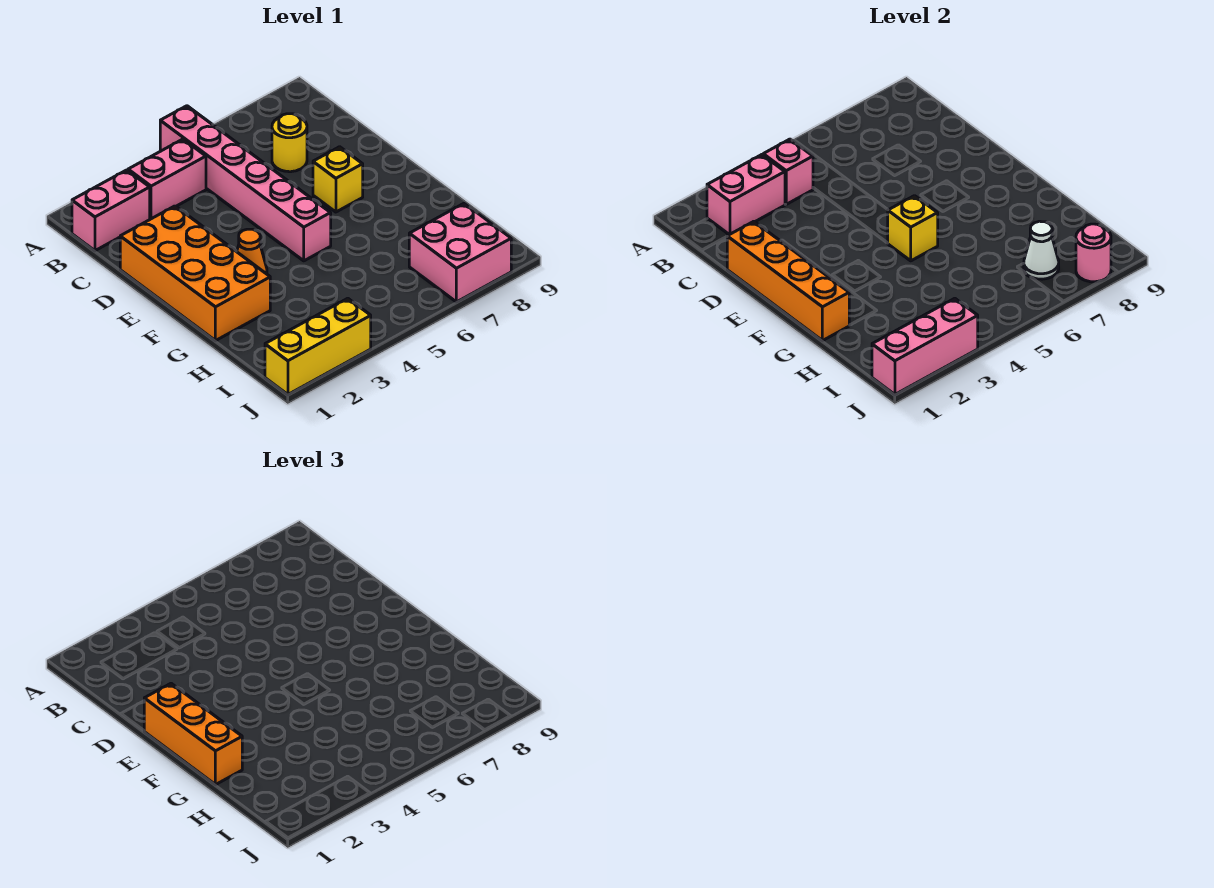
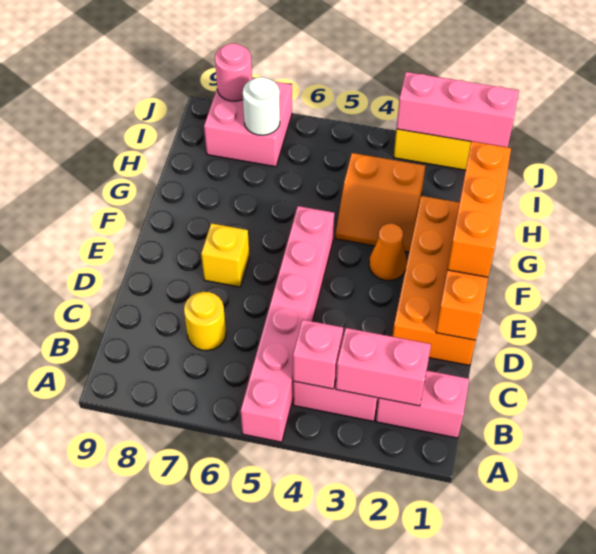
yellow 1x1 brick [888,196,938,261] -> none
none -> orange 2x2 slope [335,153,425,252]
white 1x1 cone [1024,221,1059,279] -> white 1x1 round brick [243,77,280,135]

